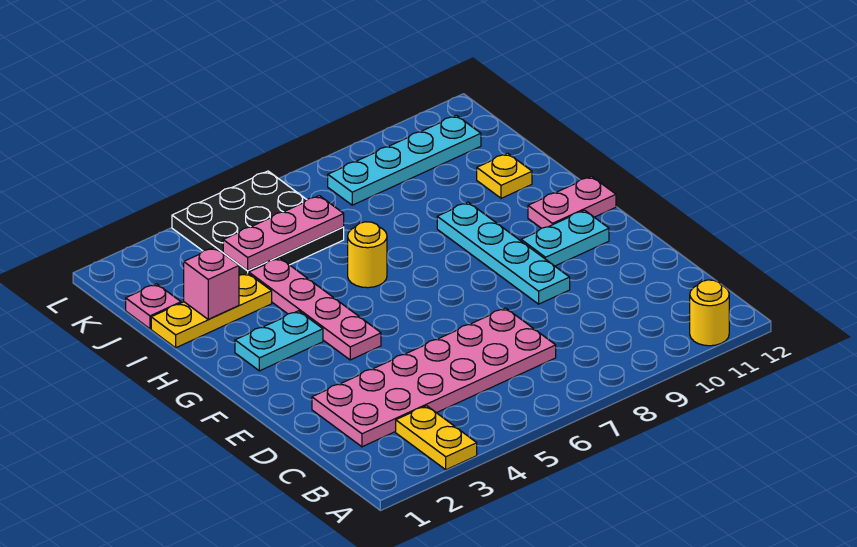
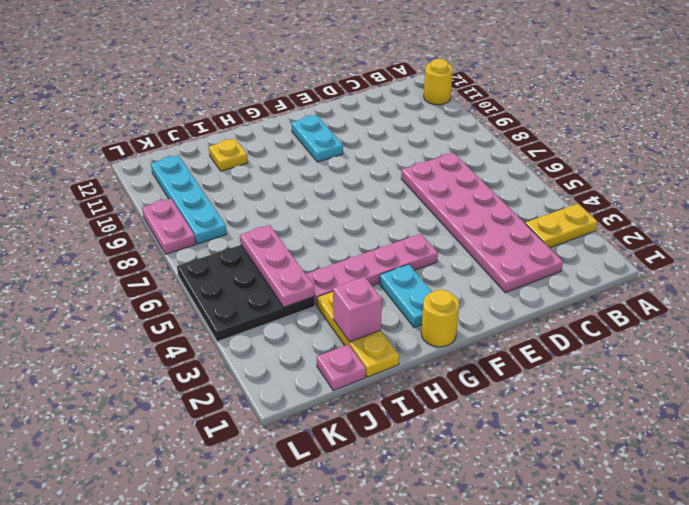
cyan 1x4 plate [437,202,570,304] -> none
pink 1x2 plate [528,176,616,228] -> pink 1x2 plate moved to [142,199,196,254]
yellow 1x1 round brick [348,222,387,288] -> yellow 1x1 round brick moved to [421,290,459,347]

